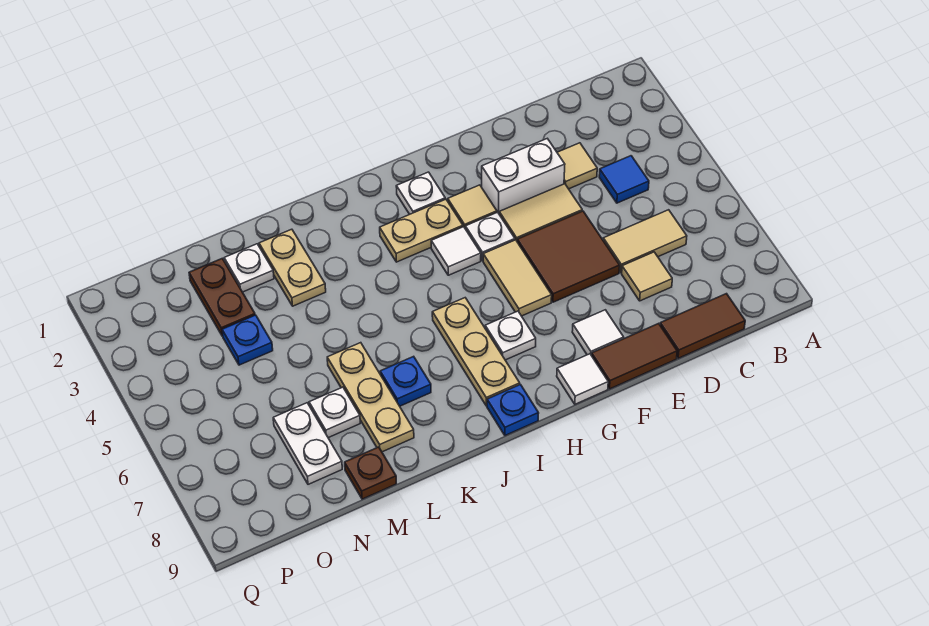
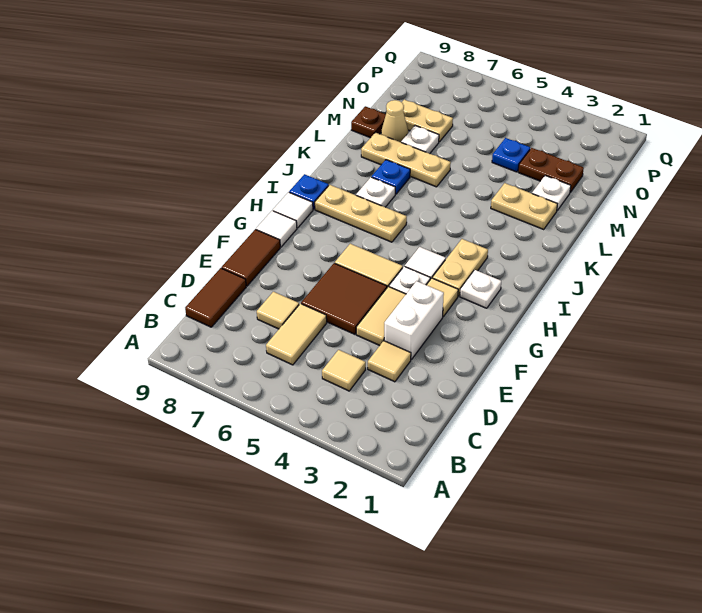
blue 1x1 tile [599,156,649,203] -> tan 1x1 tile [322,350,366,391]
white 1x1 tile [572,310,624,356] -> white 1x1 tile moved to [273,192,313,228]
white 1x1 plate [485,311,536,360] -> white 1x1 plate moved to [356,177,395,207]
none -> tan 1x1 cone [381,100,408,142]
white 1x2 plate [273,403,342,484] -> tan 1x2 plate [402,100,453,142]

